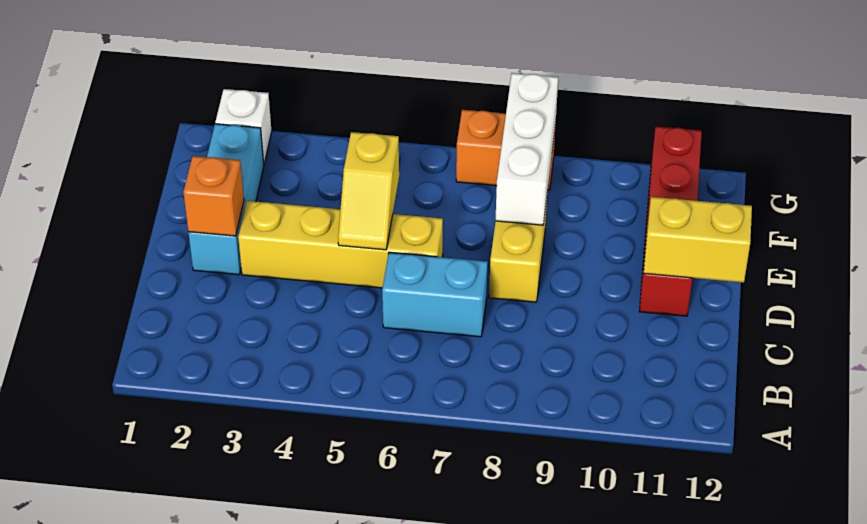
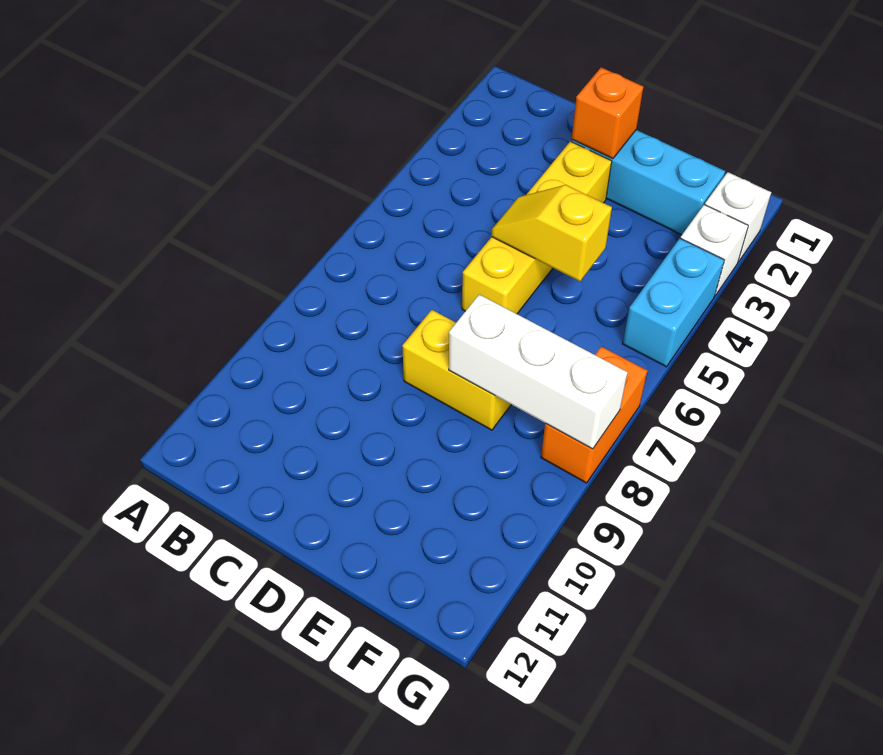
cyan 1x2 brick [382,252,488,337] -> cyan 1x2 brick moved to [623,238,724,367]
red 1x4 brick [639,126,702,316] -> none
yellow 1x2 brick [644,197,752,283] -> none
none -> white 1x1 brick [681,205,748,296]

